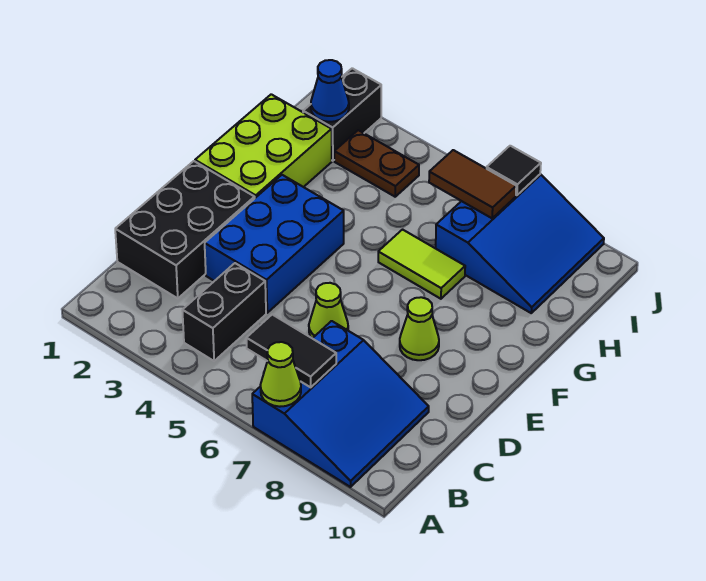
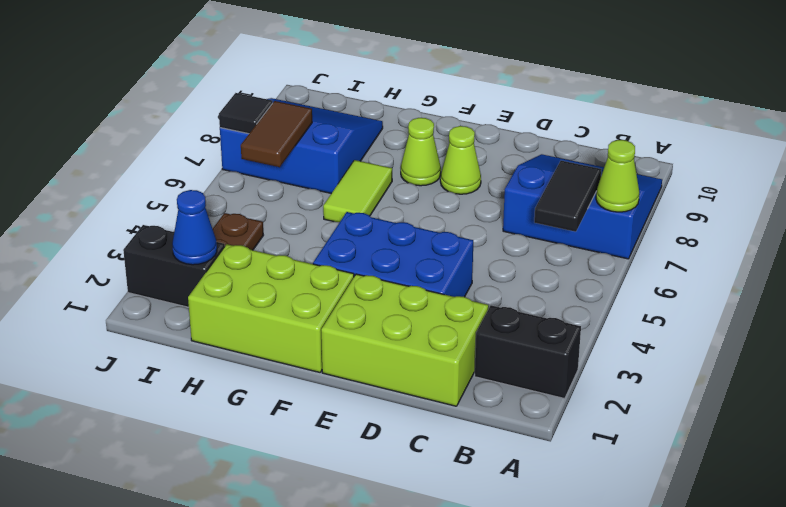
black 1x2 brick [182,263,266,361] -> black 1x2 brick moved to [475,305,581,399]
black 2x3 brick [115,161,255,298] -> lime 2x3 brick [321,274,488,406]
lime 1x1 cone [309,283,348,338] -> lime 1x1 cone moved to [401,118,441,186]

